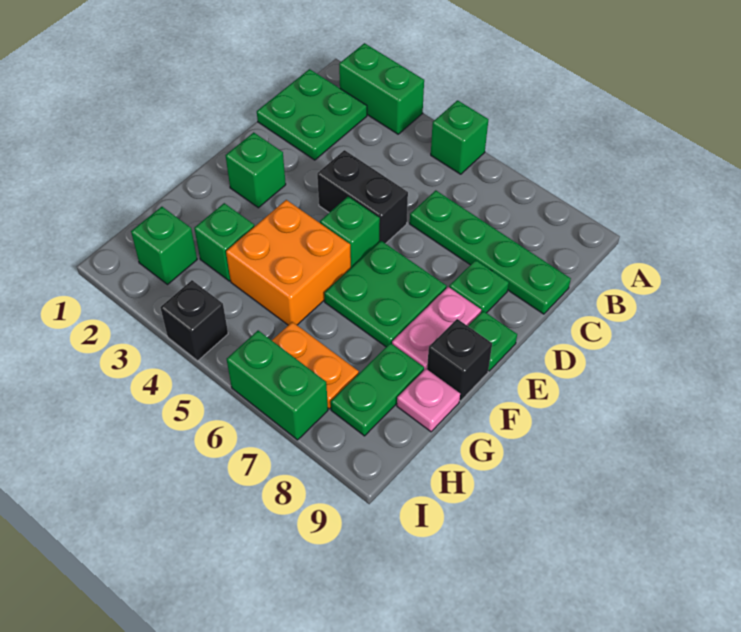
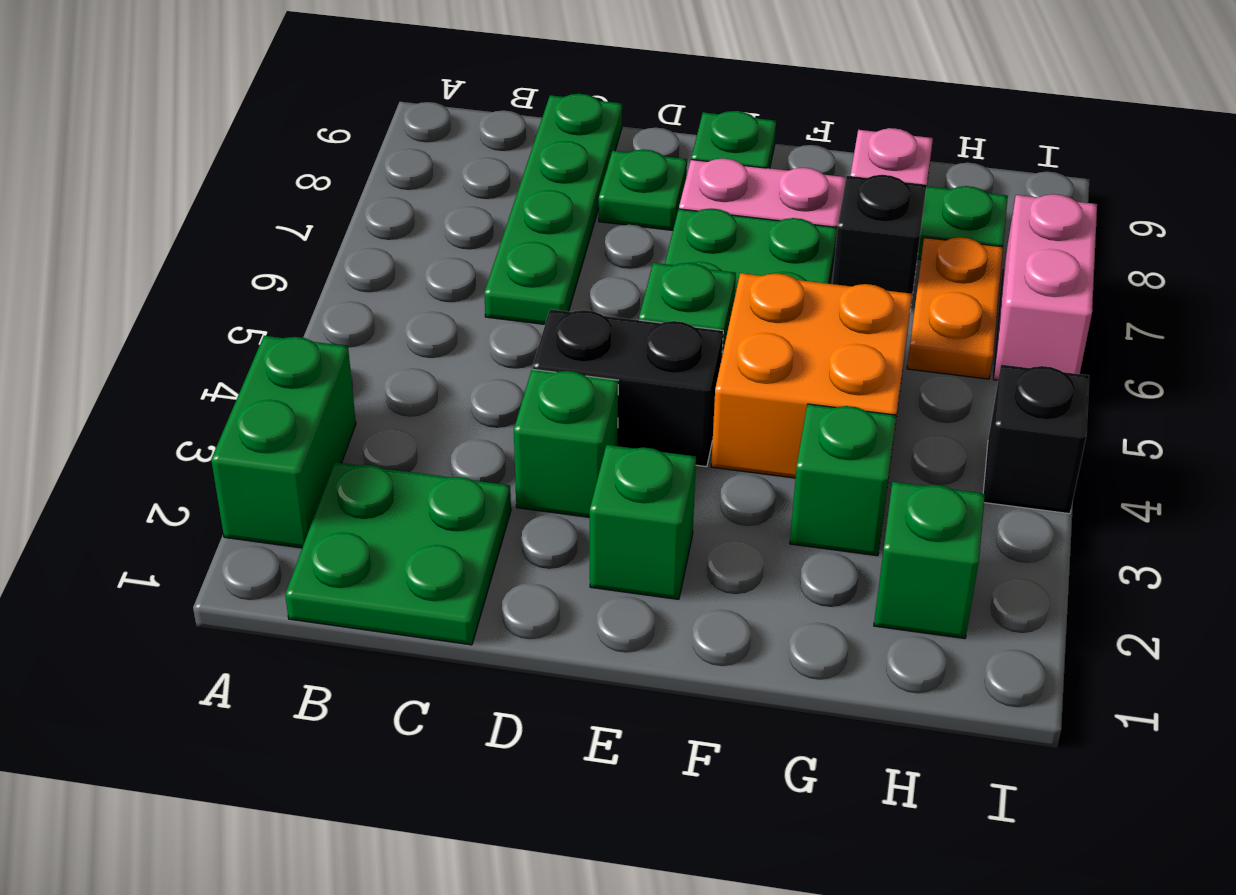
green 1x1 brick [431,100,488,174] -> green 1x1 brick moved to [514,369,618,517]
black 1x2 brick [317,150,408,244] -> black 1x2 brick turned to [533,309,723,467]
black 1x1 brick [427,319,492,401] -> black 1x1 brick moved to [832,175,927,310]
green 1x2 brick [227,330,328,440] -> pink 1x2 brick [994,194,1097,380]

